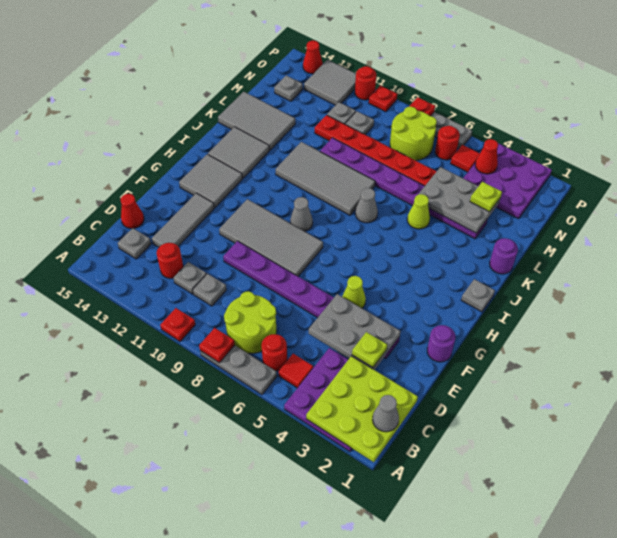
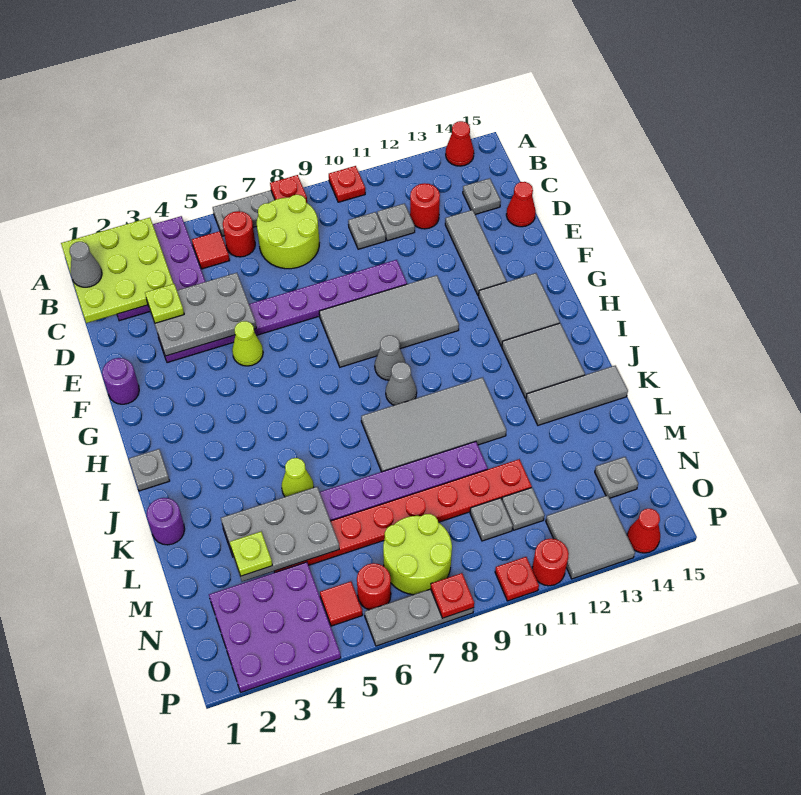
grey 1x1 cone [355,188,378,223] -> grey 1x1 cone moved to [386,362,417,405]
grey 2x3 tile [218,92,295,150] -> grey 1x3 tile [526,366,628,425]
red 1x1 cone [475,139,498,174] -> red 1x1 cone moved to [446,121,474,166]

